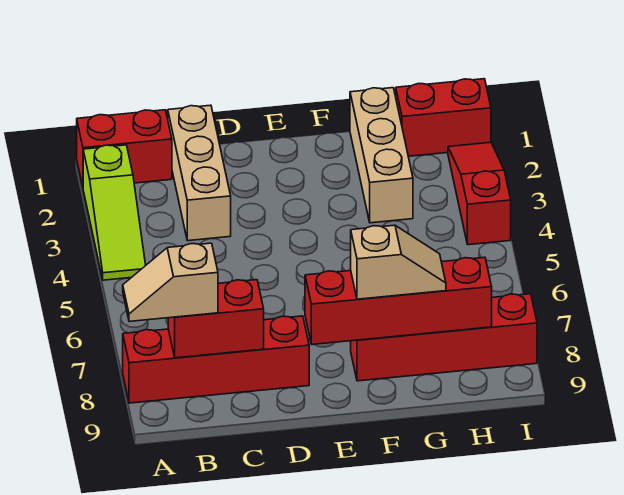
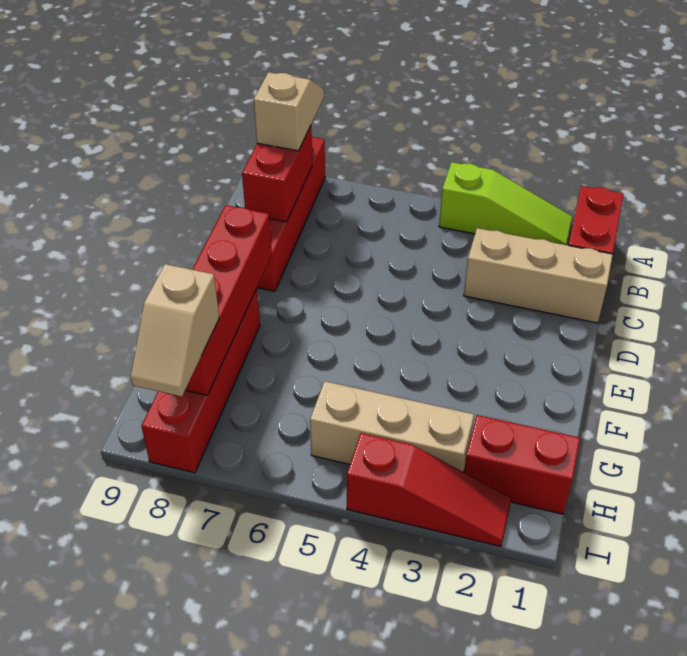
lime 1x3 slope [83,145,146,280] -> lime 1x3 slope turned to [439,162,572,245]
tan 1x2 slope [351,225,446,299] -> tan 1x2 slope moved to [131,264,219,397]
tan 1x3 brick [350,88,413,223] -> tan 1x3 brick moved to [310,381,474,472]
red 1x2 brick [396,79,491,156] -> red 1x2 brick turned to [464,415,580,514]

